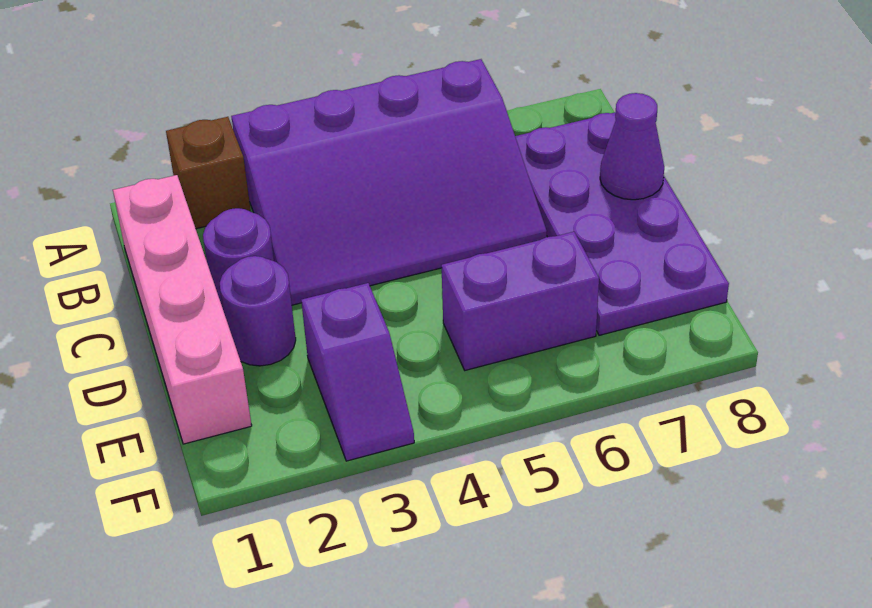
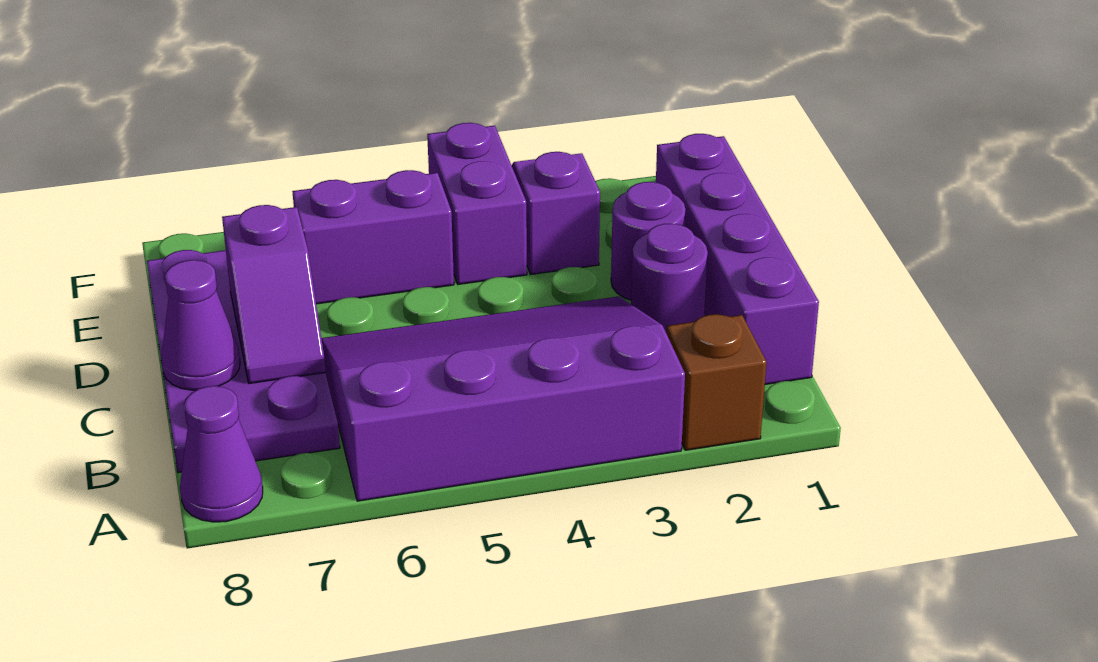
none -> purple 1x1 cone [180,386,263,522]
pink 1x4 brick [113,175,252,444] -> purple 1x4 brick [656,134,819,384]
none -> purple 1x2 slope [222,205,326,384]
none -> purple 1x2 brick [427,123,527,284]

